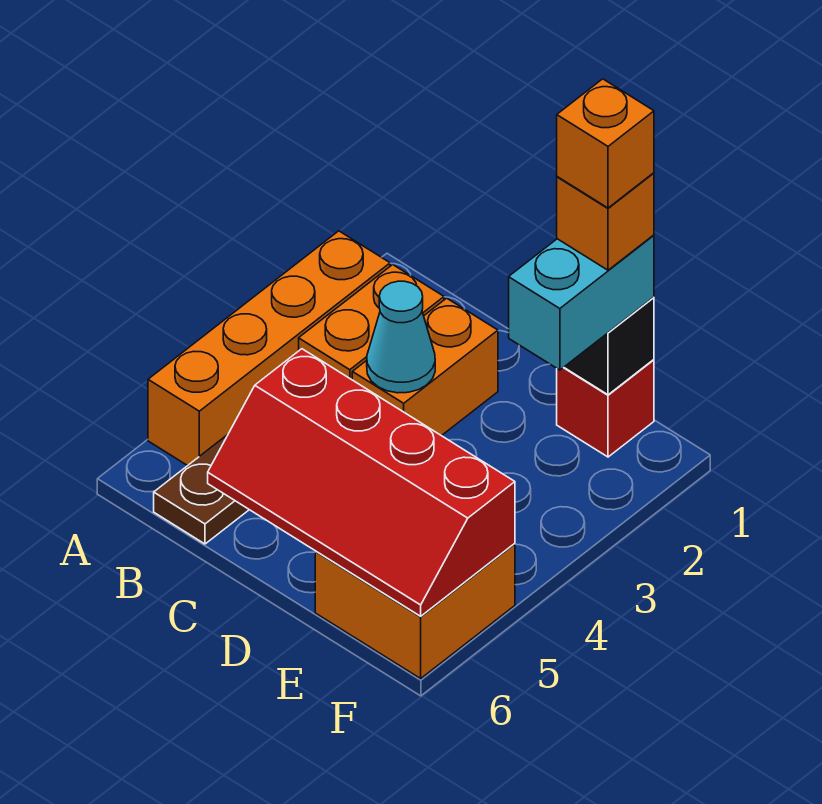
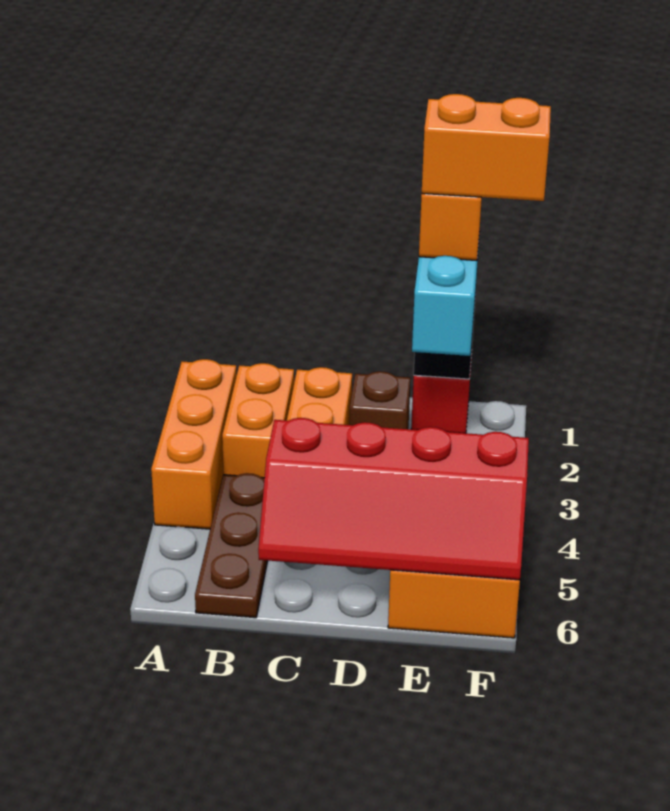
orange 1x4 brick [148,231,390,466] -> orange 1x3 brick [151,359,237,529]
cyan 1x1 cone [367,281,435,393] -> none
none -> brown 1x1 brick [349,371,411,429]
orange 1x1 brick [557,79,654,208] -> orange 1x2 brick [422,94,551,201]

